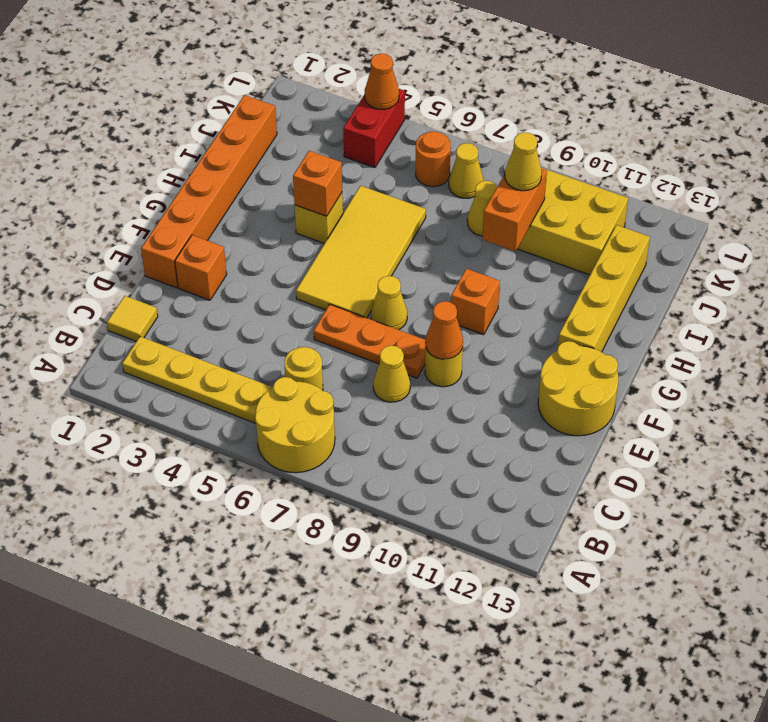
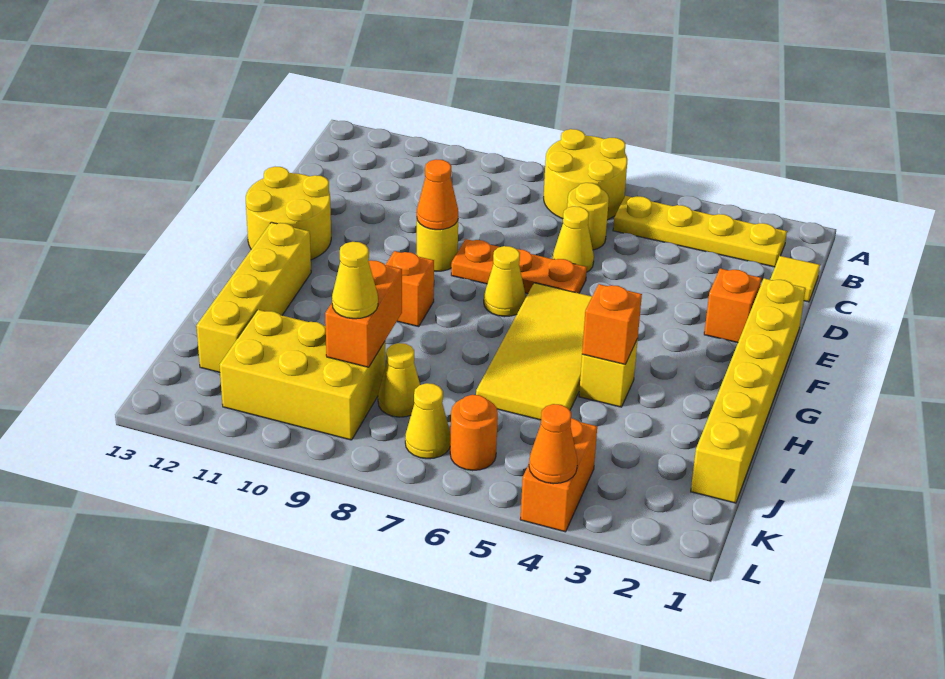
yellow 1x1 cone [373,346,410,402] -> yellow 1x1 cone moved to [553,206,594,272]
orange 1x6 brick [141,95,277,288] -> yellow 1x6 brick [691,278,806,503]
red 1x2 brick [343,89,405,167] -> orange 1x2 brick [520,418,597,532]

